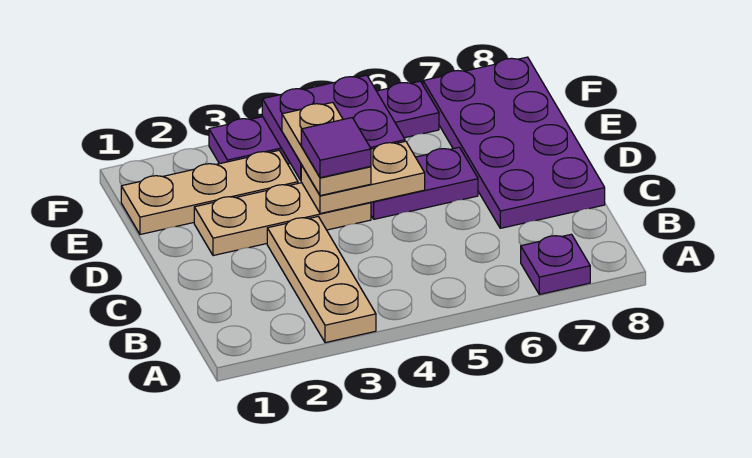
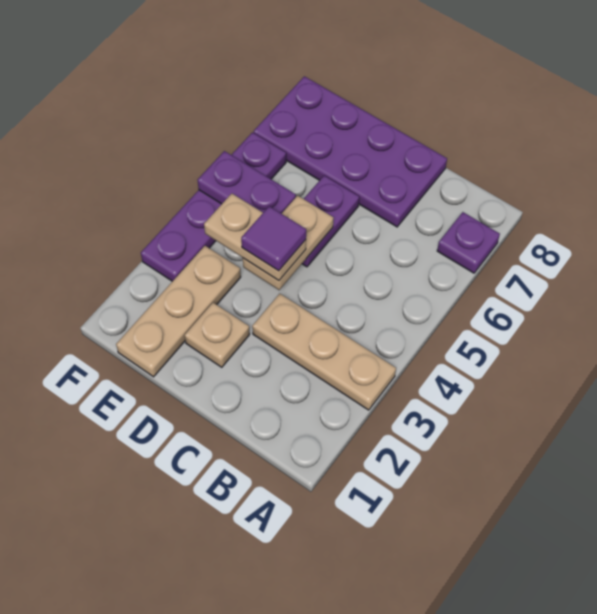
tan 1x3 plate [194,183,371,256] -> tan 1x1 plate [185,303,250,367]
purple 2x2 plate [262,75,405,180] -> purple 1x2 plate [198,151,296,214]

